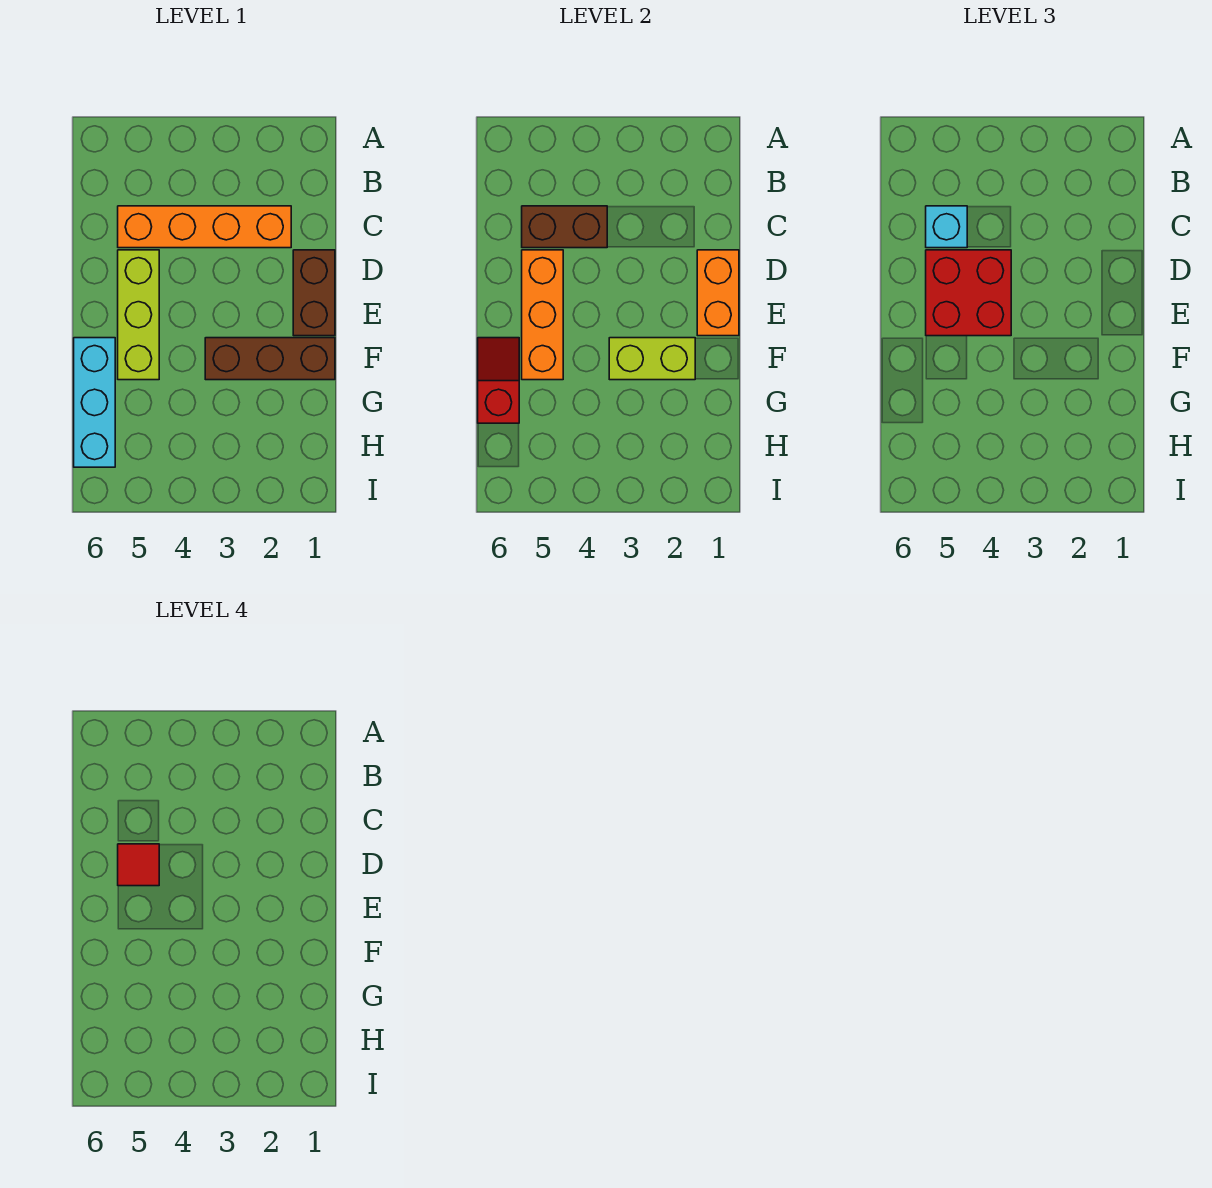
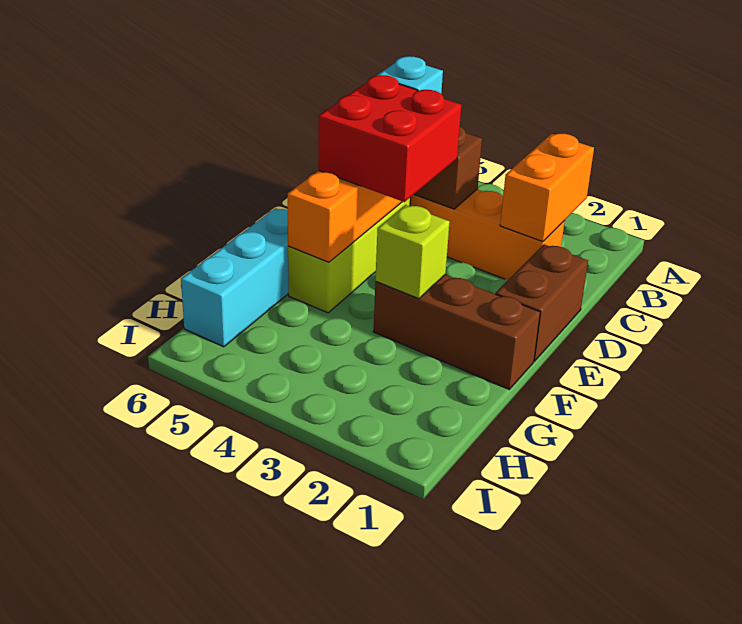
orange 1x2 brick [697,250,739,336] -> orange 1x2 brick moved to [500,133,594,242]
red 1x1 tile [118,844,159,886] -> none
lime 1x2 brick [609,338,695,380] -> lime 1x1 brick [375,205,450,299]
red 1x2 slope [478,338,519,423] -> none

